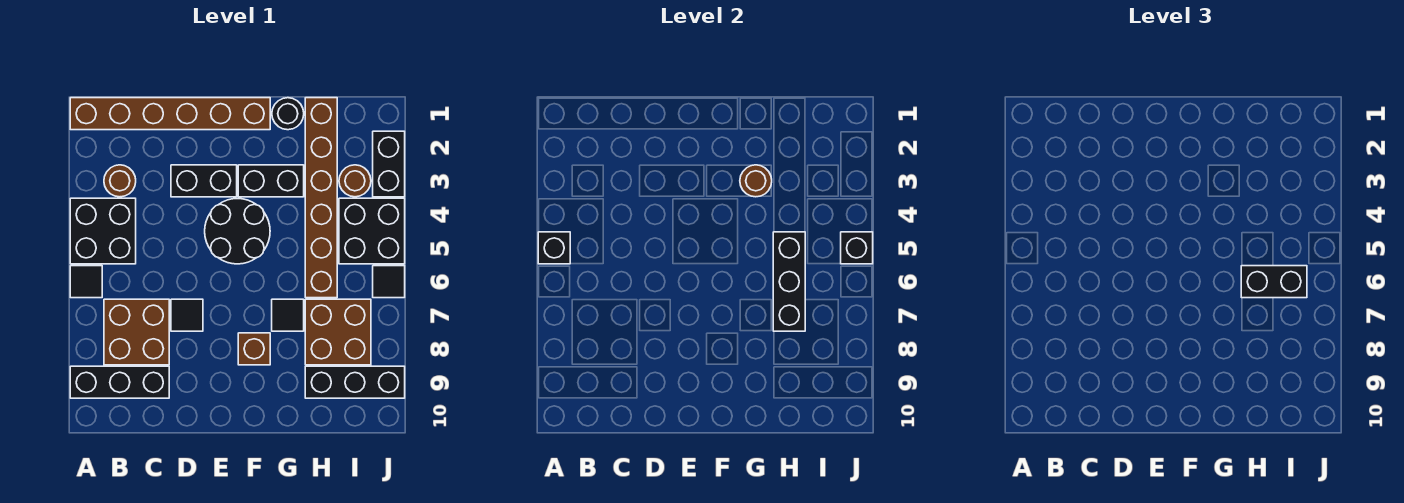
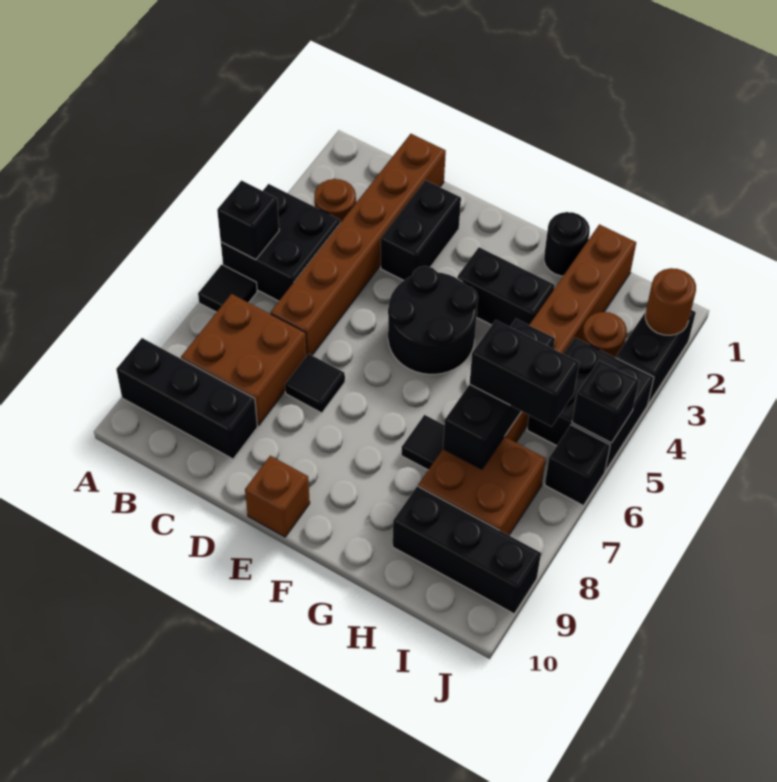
brown 1x6 brick [70,98,270,130] -> brown 1x6 brick turned to [271,134,446,355]
black 1x2 brick [171,165,237,197] -> black 1x2 brick turned to [381,180,461,280]
brown 1x1 brick [238,333,270,365] -> brown 1x1 brick moved to [245,456,310,537]
brown 1x1 round brick [740,165,772,197] -> brown 1x1 round brick moved to [645,268,696,335]
black 1x1 tile [373,266,405,298] -> black 1x1 brick [545,425,610,506]

